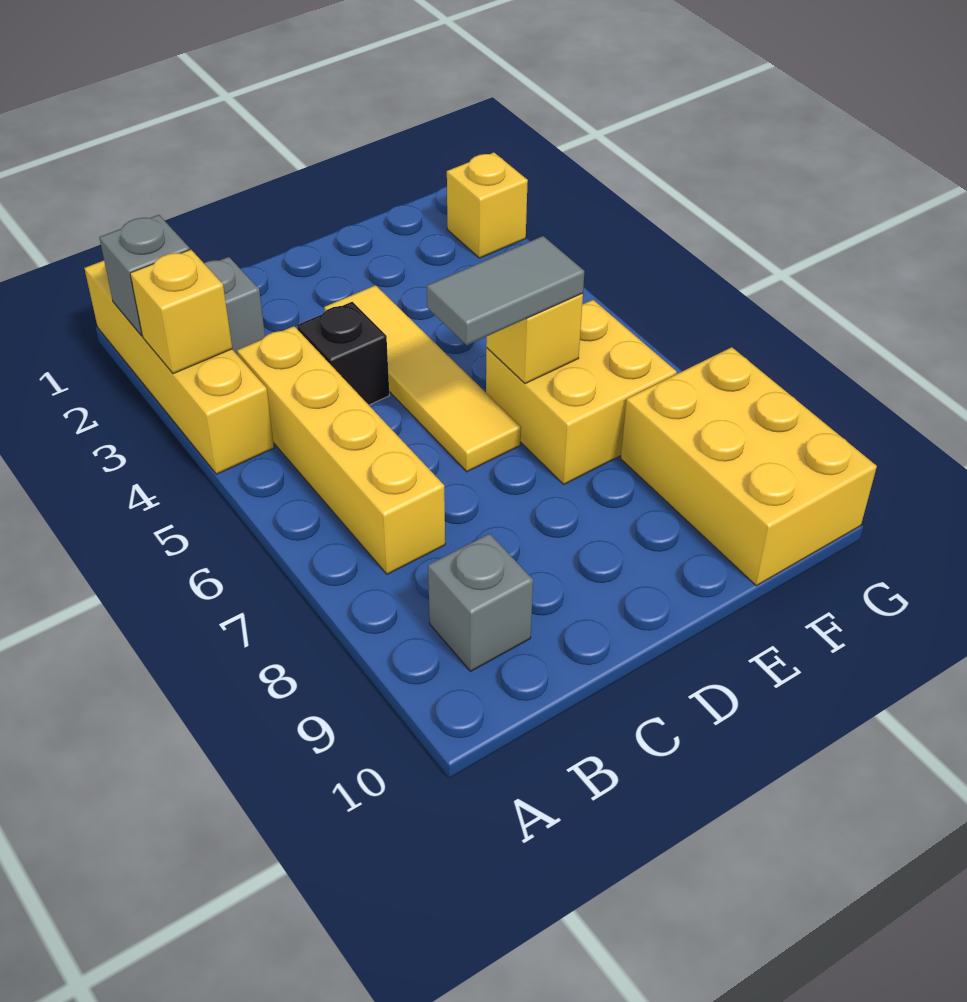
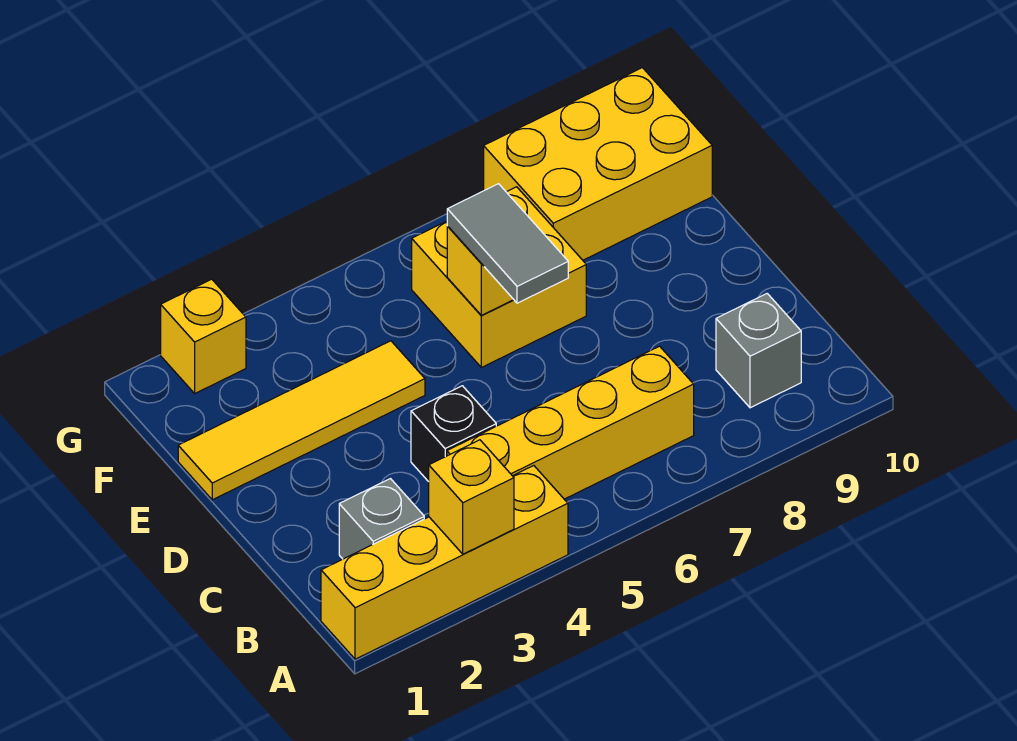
grey 1x1 brick [99,215,190,336] -> none
yellow 1x4 tile [324,285,521,472] -> yellow 1x4 tile moved to [178,341,425,500]

